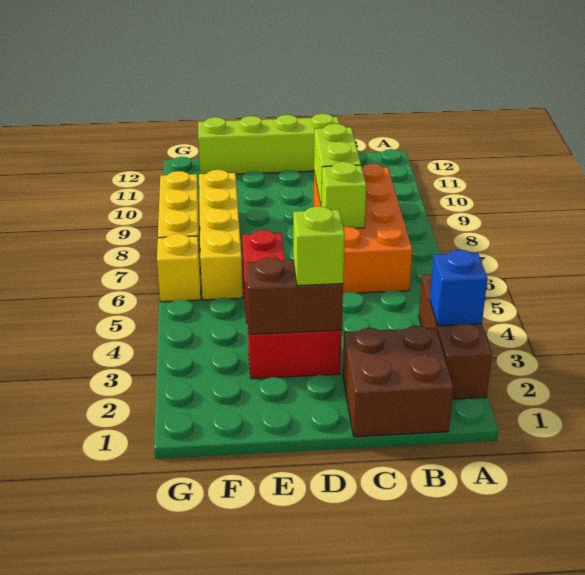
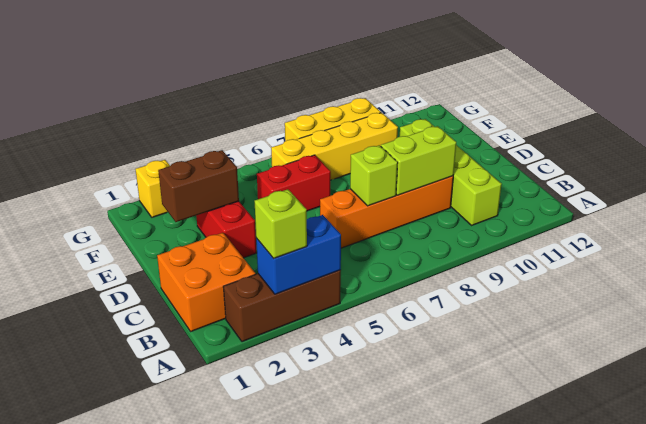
blue 1x1 brick [430,250,487,326] -> blue 1x2 brick [256,215,341,294]
brown 2x2 brick [343,326,453,437] -> orange 2x2 brick [157,233,255,331]
orange 2x4 brick [314,164,412,293] -> orange 1x4 brick [320,176,453,248]
lime 1x4 brick [198,114,339,174] -> lime 1x4 brick moved to [400,119,502,225]
brown 1x2 brick [246,258,343,334] -> brown 1x2 brick turned to [158,150,239,222]
lime 1x1 brick [293,206,345,286] -> lime 1x1 brick moved to [255,189,307,258]
yellow 1x1 brick [157,233,201,302] -> yellow 1x1 brick moved to [135,160,170,217]

